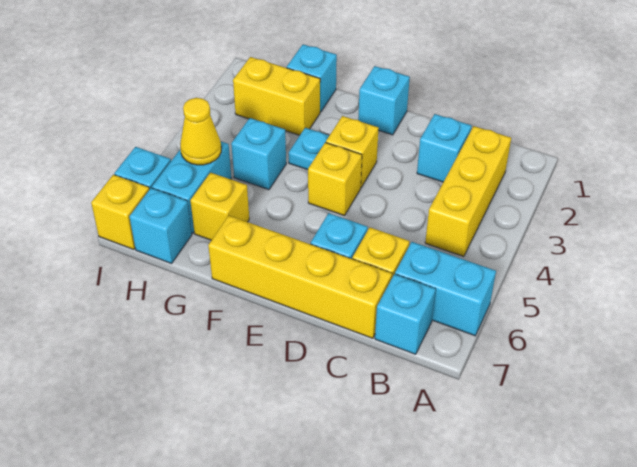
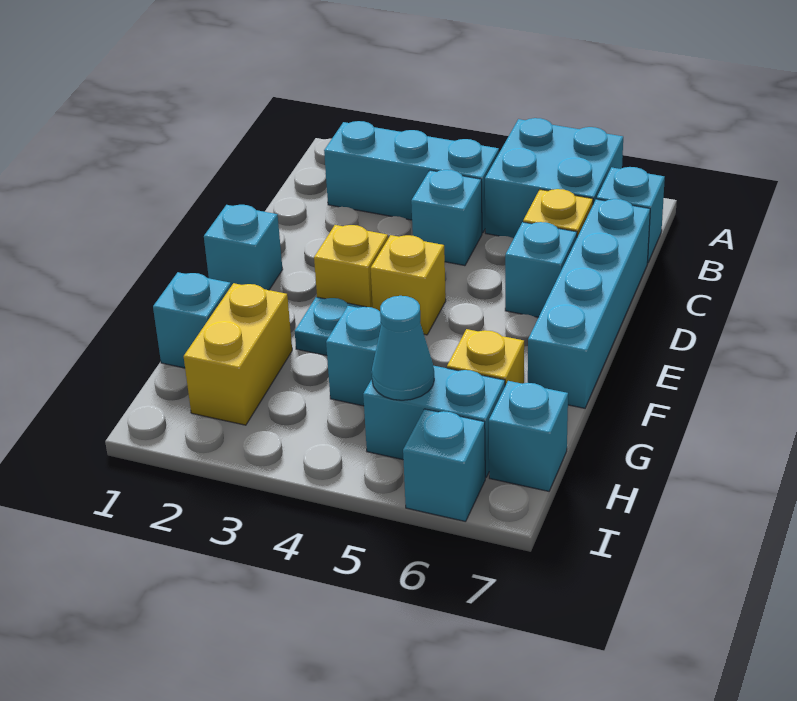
cyan 1x2 brick [395,242,496,336] -> cyan 2x2 brick [485,118,623,238]
yellow 1x3 brick [425,126,511,257] -> cyan 1x3 brick [324,121,499,233]
cyan 1x1 brick [417,114,472,182] -> cyan 1x1 brick moved to [411,170,482,266]
yellow 1x4 brick [208,216,392,338] -> cyan 1x4 brick [528,199,650,408]
yellow 1x1 cone [180,98,221,165] -> cyan 1x1 cone [372,296,434,400]
yellow 1x1 brick [91,175,149,249] -> none

